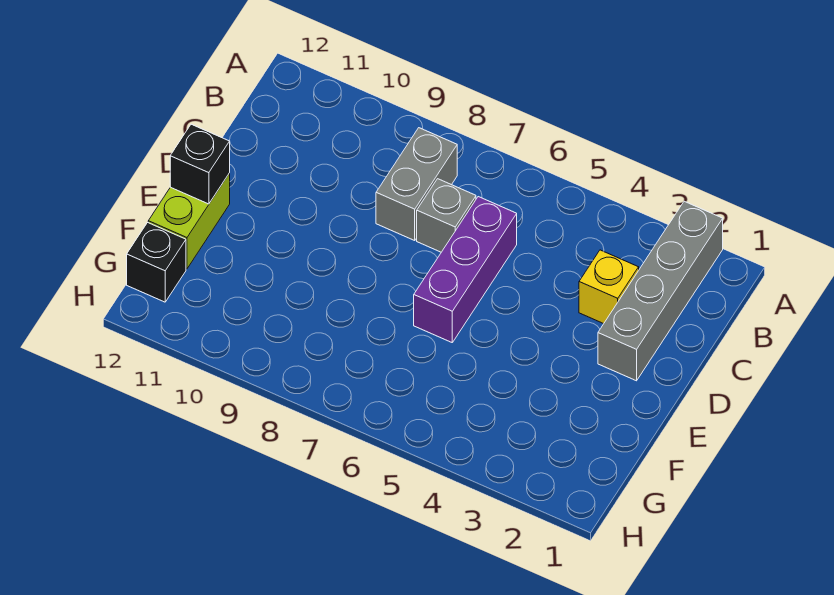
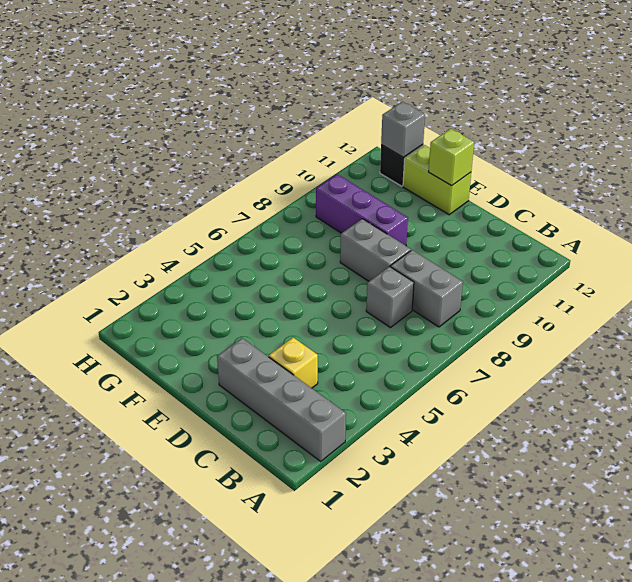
purple 1x3 brick [414,197,517,342] -> purple 1x3 brick moved to [316,174,408,246]
none -> grey 1x2 brick [340,219,411,281]
black 1x1 brick [170,124,230,204] -> lime 1x1 brick [429,129,474,186]
none -> grey 1x1 brick [381,102,425,157]

